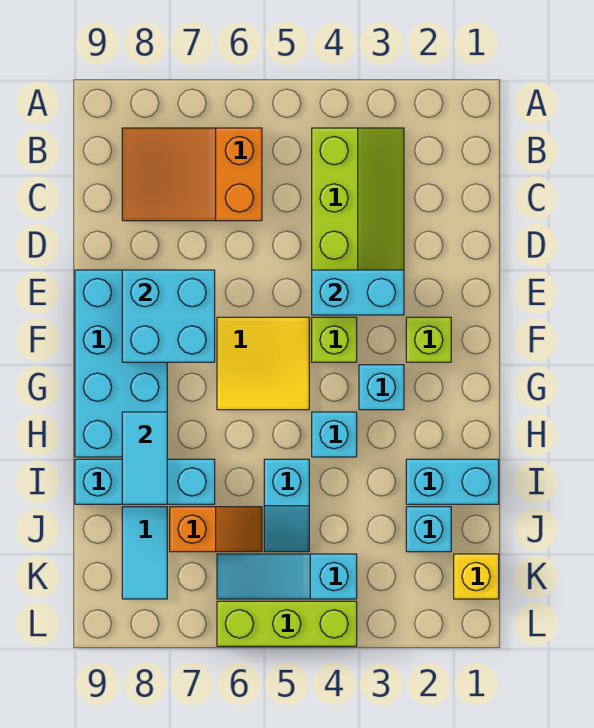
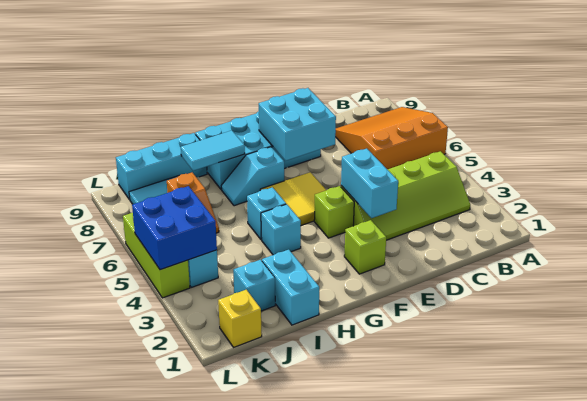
orange 2x3 slope [122,128,262,221] -> orange 3x3 slope [335,107,448,169]
cyan 1x1 brick [359,365,404,410] -> cyan 1x1 brick moved to [247,187,286,240]
cyan 1x2 slope [264,459,309,552] -> cyan 1x2 slope moved to [221,147,284,206]
cyan 1x3 brick [75,459,215,504] -> cyan 1x3 brick turned to [116,133,207,199]
none -> blue 2x2 brick [132,186,217,270]

